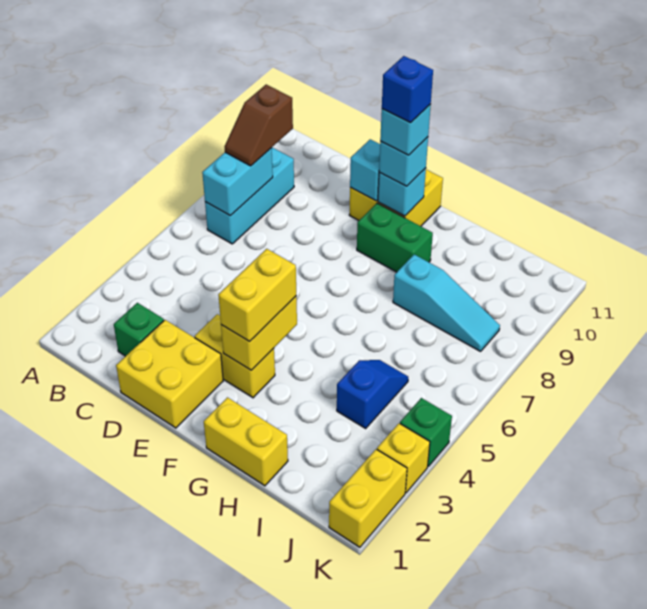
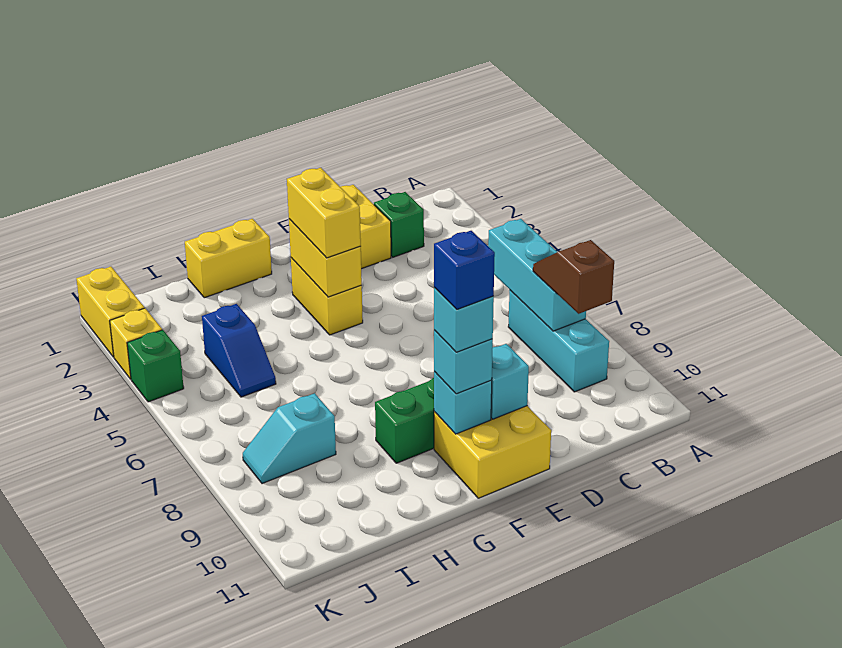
cyan 1x2 brick [202,148,273,216] -> cyan 1x3 brick [488,219,586,331]
yellow 1x2 brick [195,314,275,398] -> yellow 1x2 brick turned to [291,258,363,335]
cyan 1x3 slope [393,255,500,351] -> cyan 1x2 slope [243,393,336,484]

